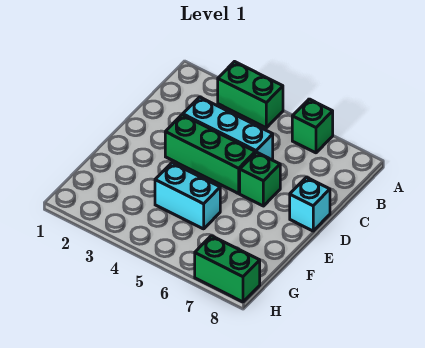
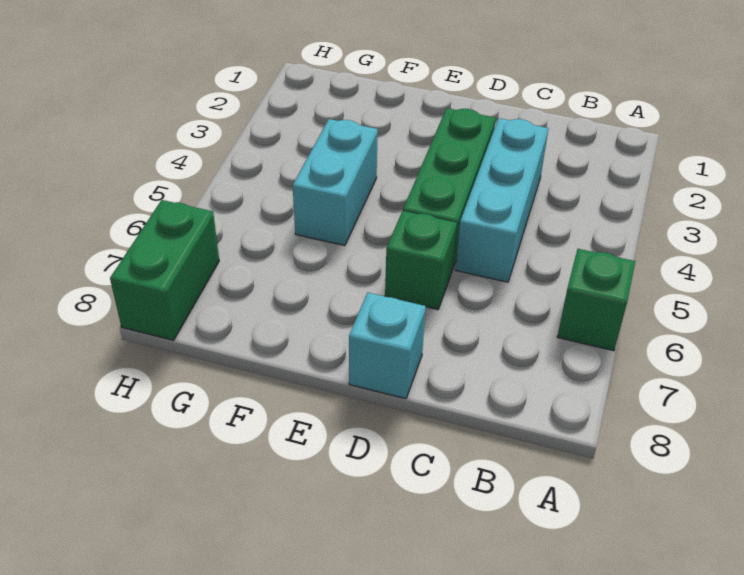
green 1x2 brick [218,62,283,128] -> none

